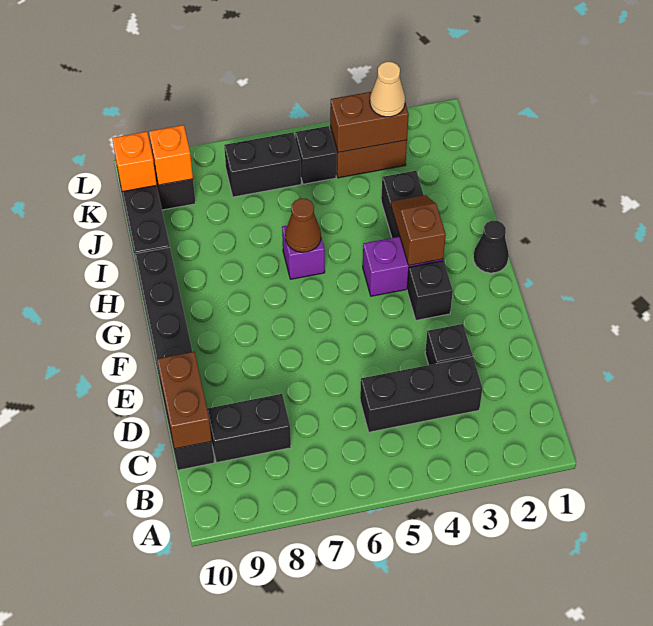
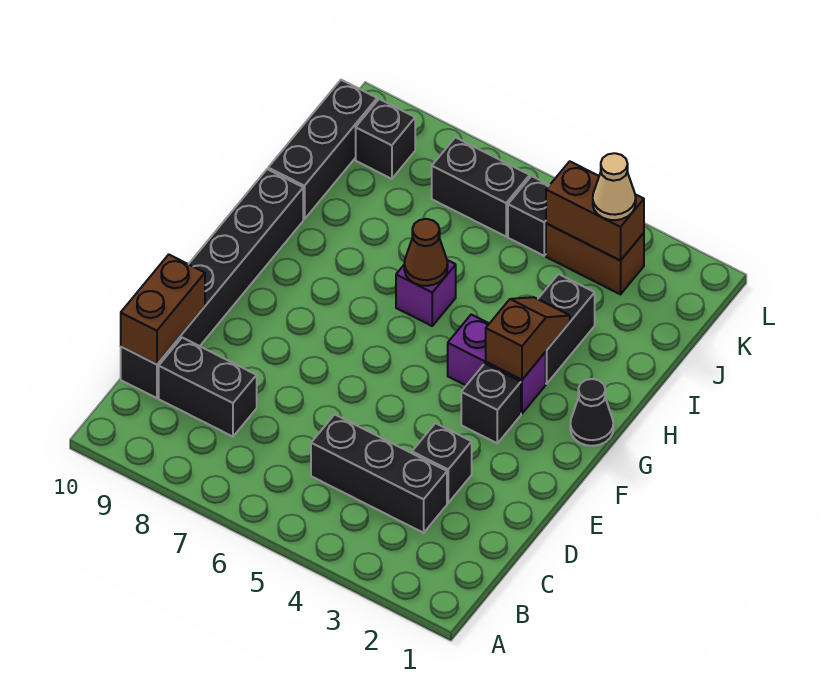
orange 1x1 brick [149,125,193,185] -> none
orange 1x1 brick [112,132,157,192] -> none

